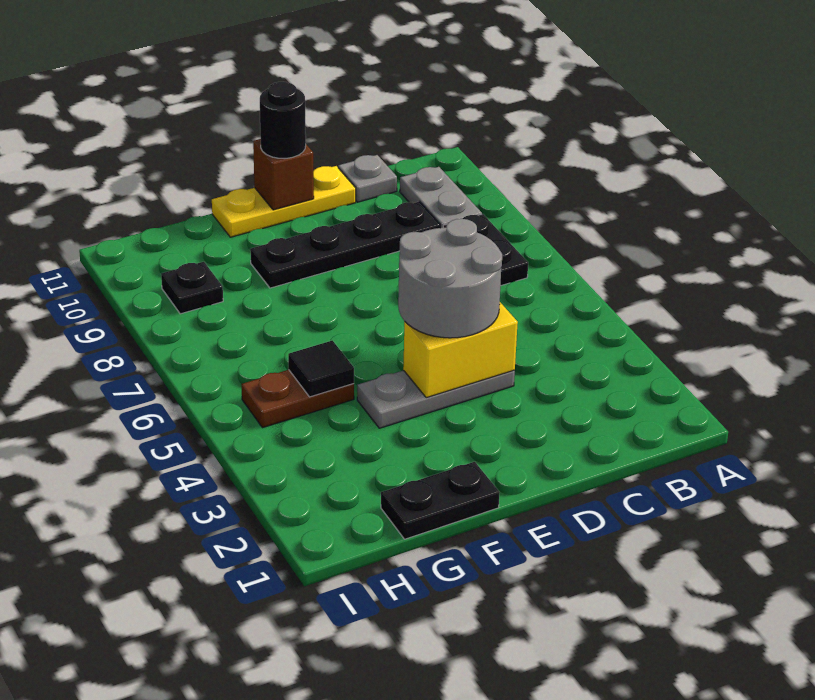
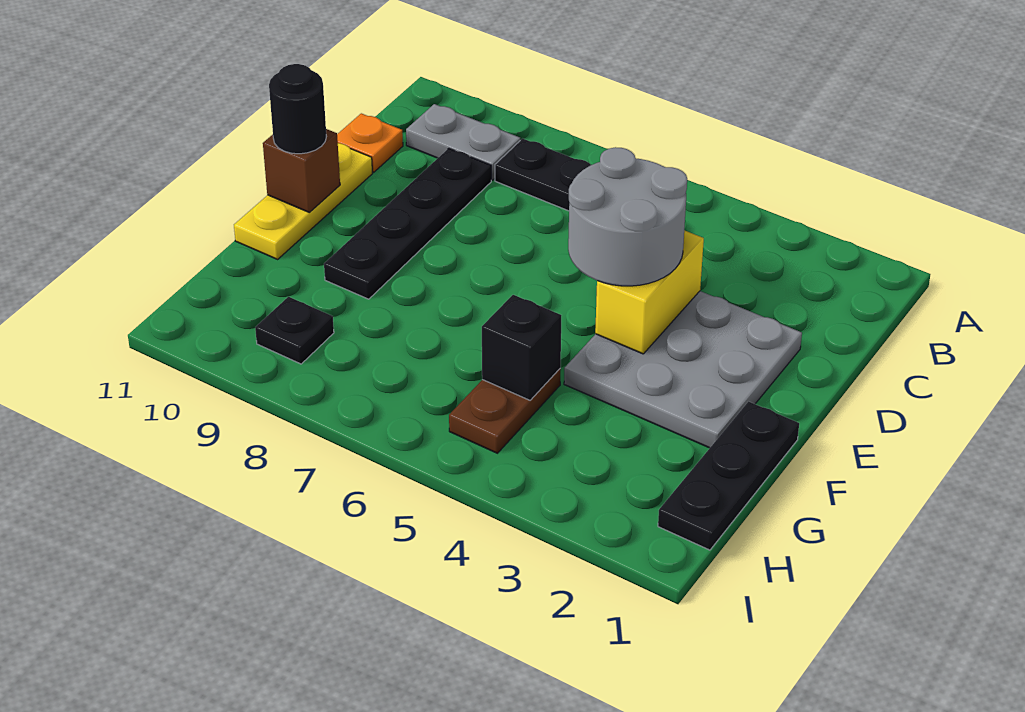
grey 1x1 plate [338,155,397,202] -> orange 1x1 plate [337,113,403,172]
grey 1x3 plate [357,370,515,428] -> grey 3x3 plate [564,291,802,448]
black 1x2 plate [381,462,500,539] -> black 1x3 plate [658,402,799,550]
black 1x1 tile [288,340,354,397] -> black 1x1 brick [482,295,561,400]

